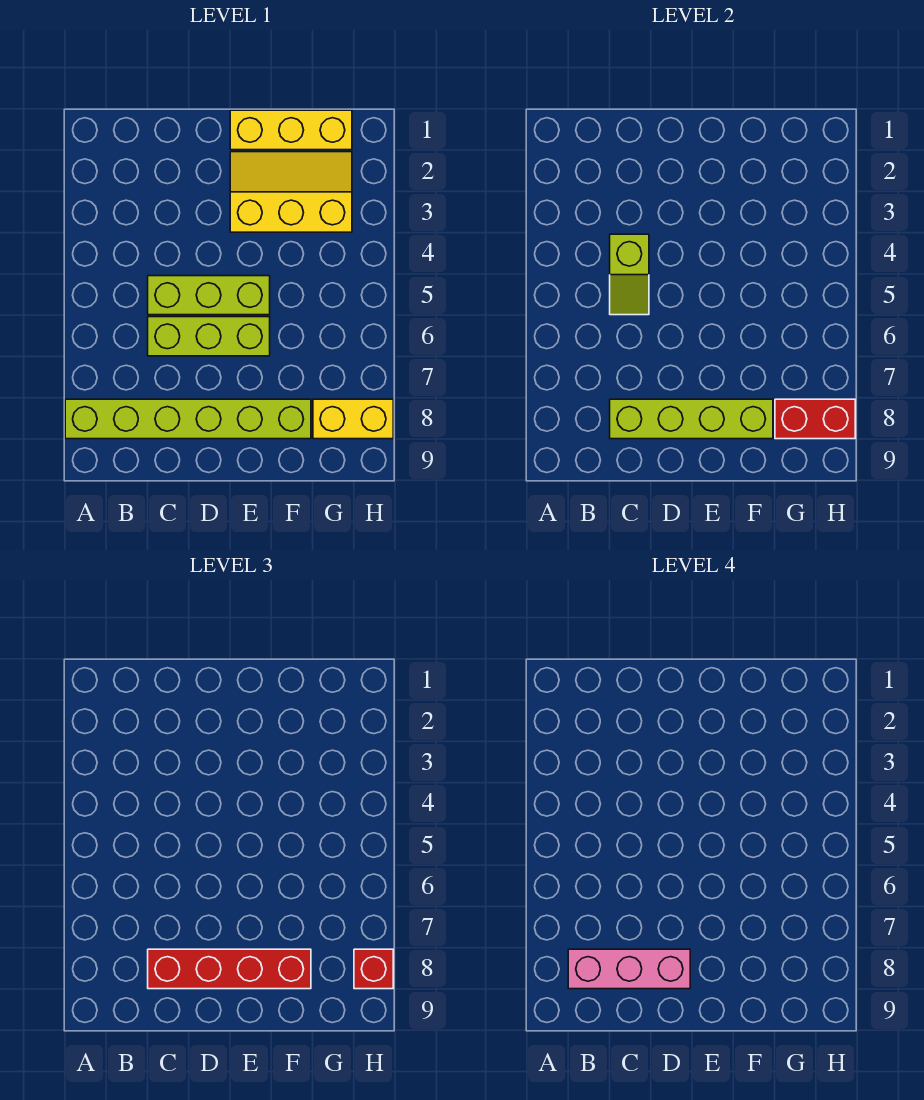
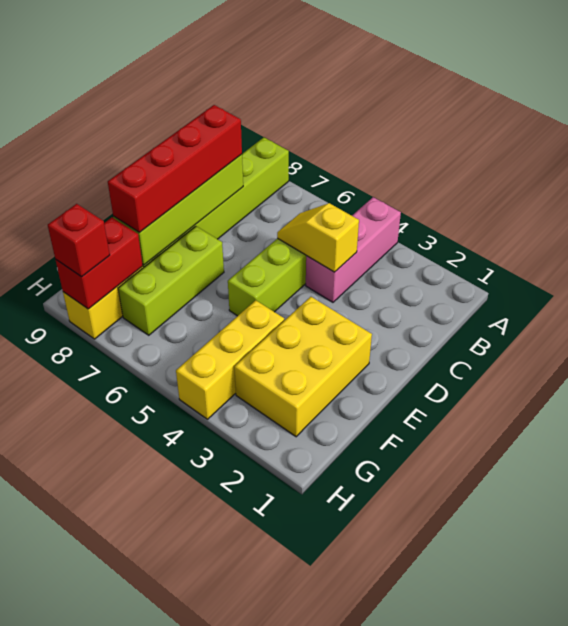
pink 1x3 brick [568,949,690,989] -> pink 1x3 brick moved to [306,197,401,302]
lime 1x2 slope [610,234,649,315] -> yellow 1x2 slope [277,203,359,272]
lime 1x3 brick [148,317,270,356] -> lime 1x3 brick moved to [118,226,224,335]
yellow 1x3 brick [230,110,352,150] -> yellow 1x3 brick moved to [176,300,284,419]
yellow 2x3 slope [230,152,352,232] -> yellow 2x3 brick [234,297,372,437]

